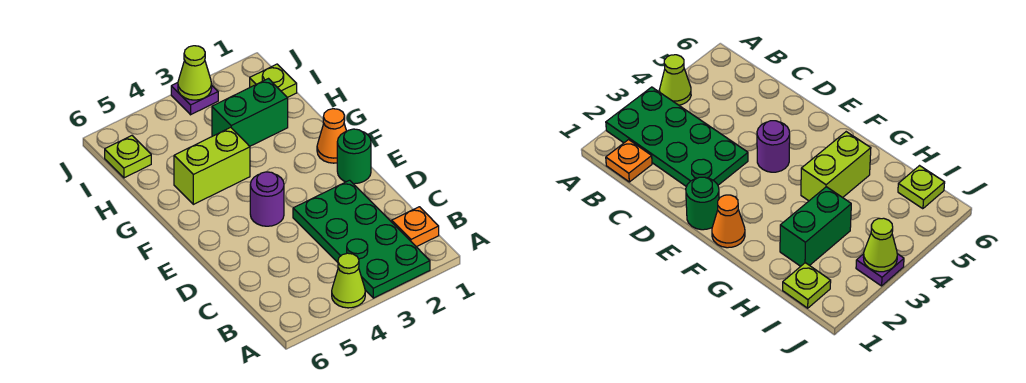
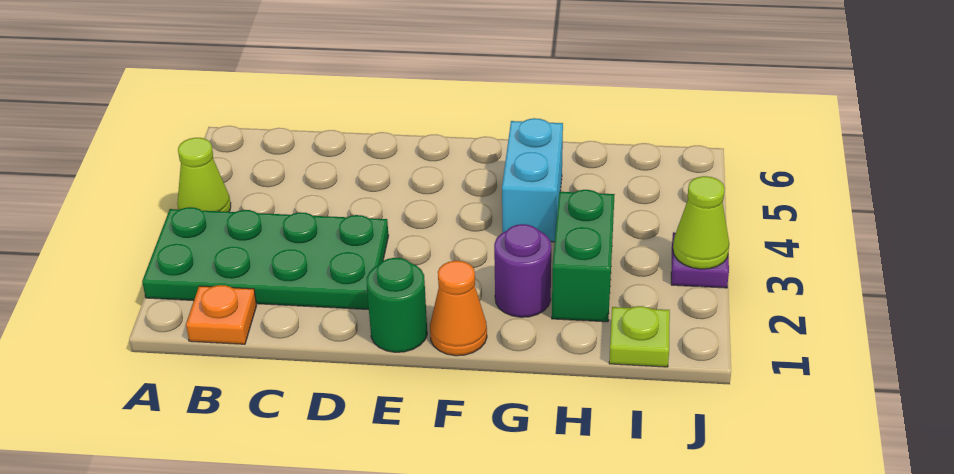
purple 1x1 round brick [250,172,284,226] -> purple 1x1 round brick moved to [494,224,551,317]
lime 1x2 brick [174,127,250,204] -> cyan 1x2 brick [502,118,563,242]
lime 1x1 plate [105,136,151,178] -> none

